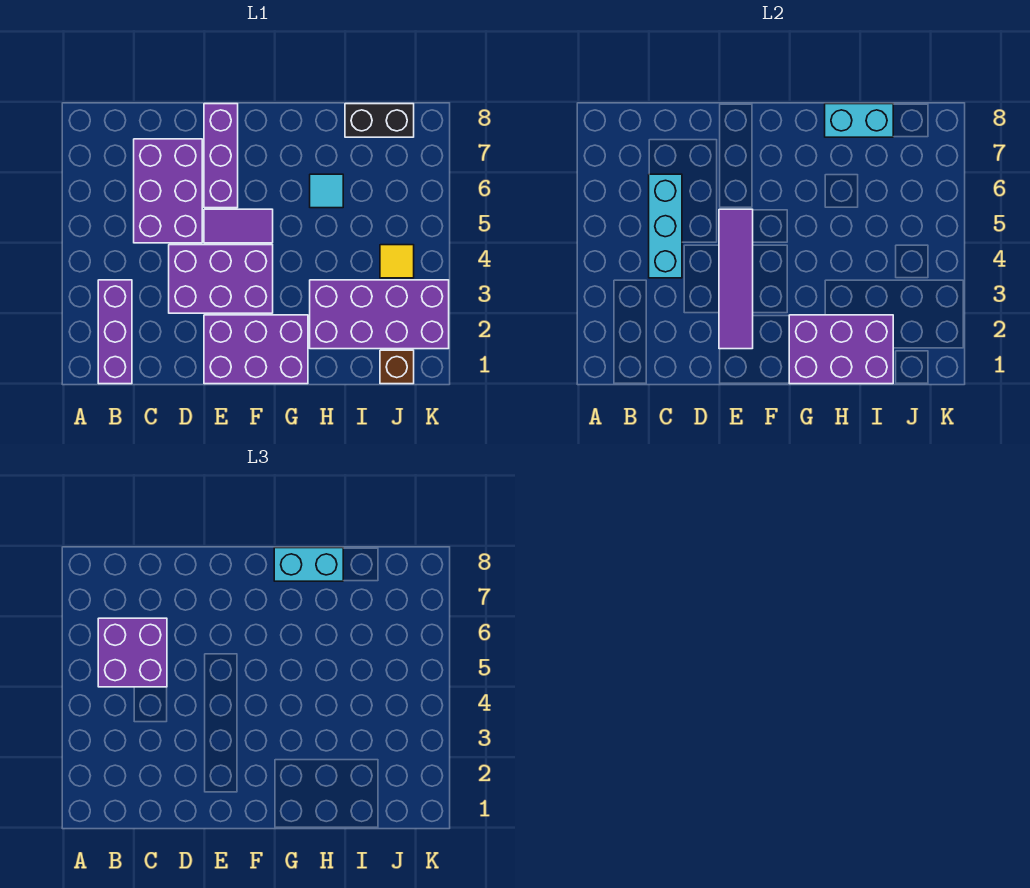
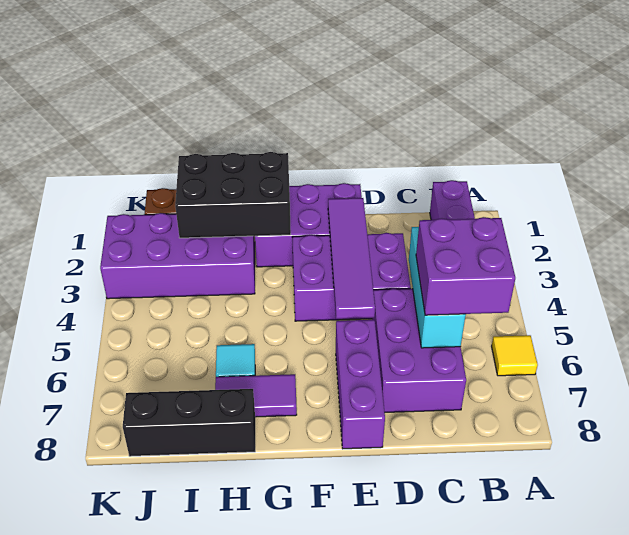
purple 1x2 tile [204,209,273,243] -> purple 1x2 tile moved to [215,374,297,417]
purple 2x3 brick [789,315,893,384] -> black 2x3 brick [175,152,291,238]
cyan 1x2 brick [274,548,343,581] -> none
cyan 1x2 brick [825,104,893,137] -> none
black 1x2 brick [345,104,414,137] -> black 1x3 brick [123,389,255,456]
yellow 1x1 tile [380,245,414,278] -> yellow 1x1 tile moved to [492,335,538,376]

